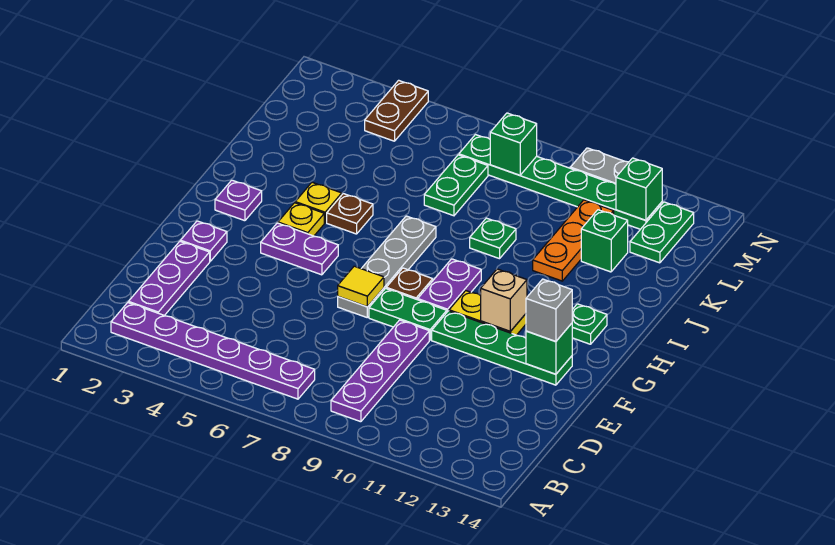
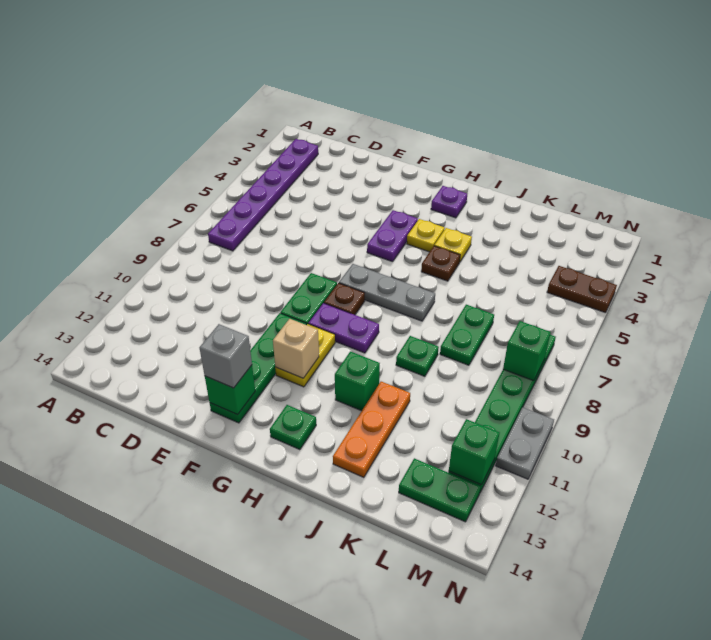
purple 1x4 plate [331,320,429,422] -> none
purple 1x3 plate [128,241,210,315] -> none
purple 1x1 plate [180,221,227,261] -> none
grey 1x4 plate [338,216,436,317] -> grey 1x3 plate [339,264,435,321]
yellow 1x1 tile [338,266,384,307] -> none
orange 1x3 plate [533,200,614,281] -> orange 1x3 plate turned to [333,382,410,477]
green 1x2 plate [424,155,488,216] -> green 1x2 plate turned to [440,305,494,365]
green 1x1 brick [581,210,628,272] -> green 1x1 brick moved to [335,351,380,411]

